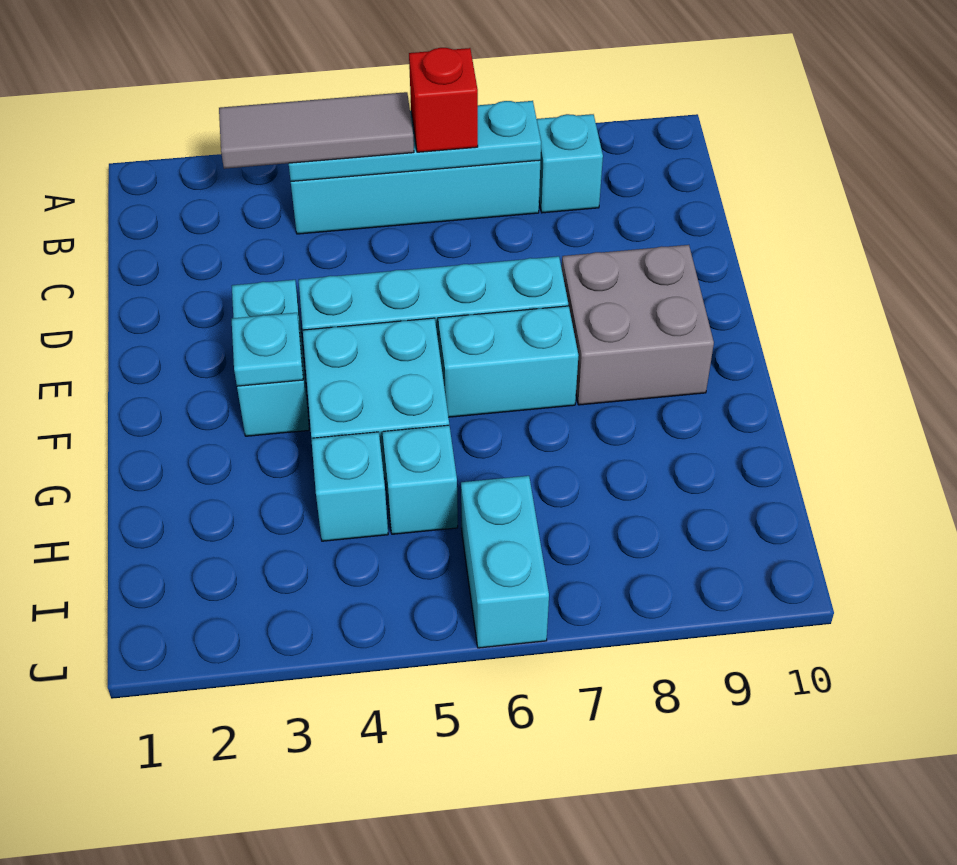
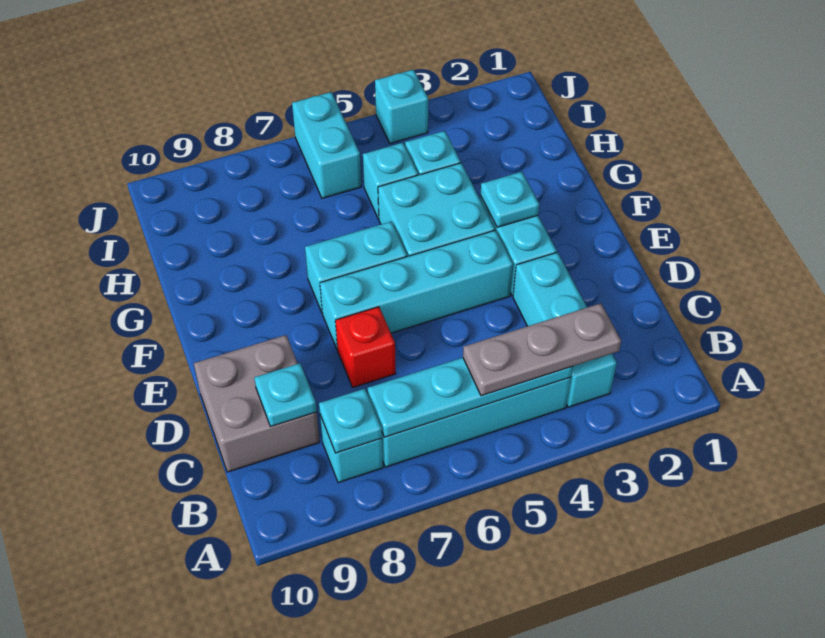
none -> cyan 1x3 brick [513,252,617,407]
grey 1x3 tile [219,92,414,169] -> grey 1x3 plate [463,303,621,396]
red 1x1 brick [409,48,478,152] -> red 1x1 brick moved to [335,307,396,387]
none -> cyan 1x1 plate [319,389,382,453]
none -> cyan 1x1 plate [254,363,317,427]
grey 2x2 brick [562,245,714,405] -> grey 2x2 brick moved to [194,335,320,472]
none -> cyan 1x1 brick [375,70,428,144]

